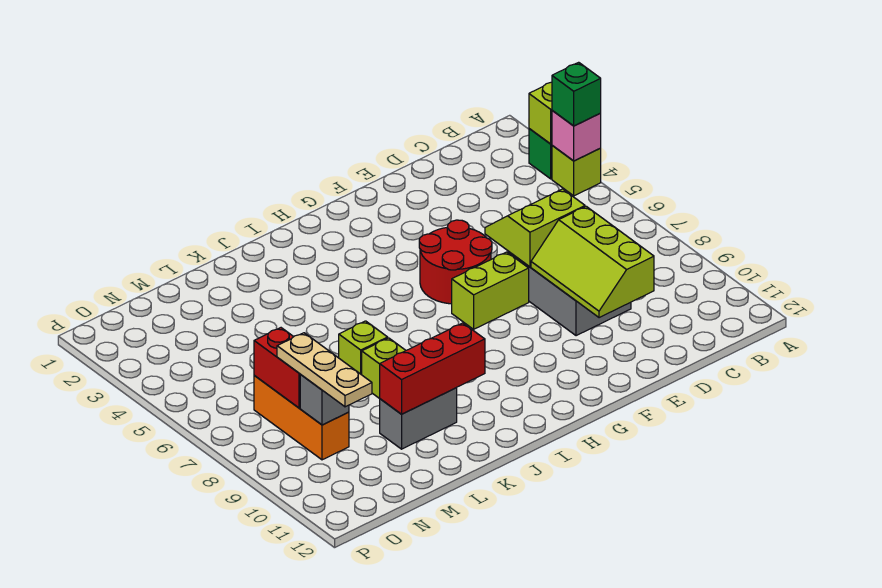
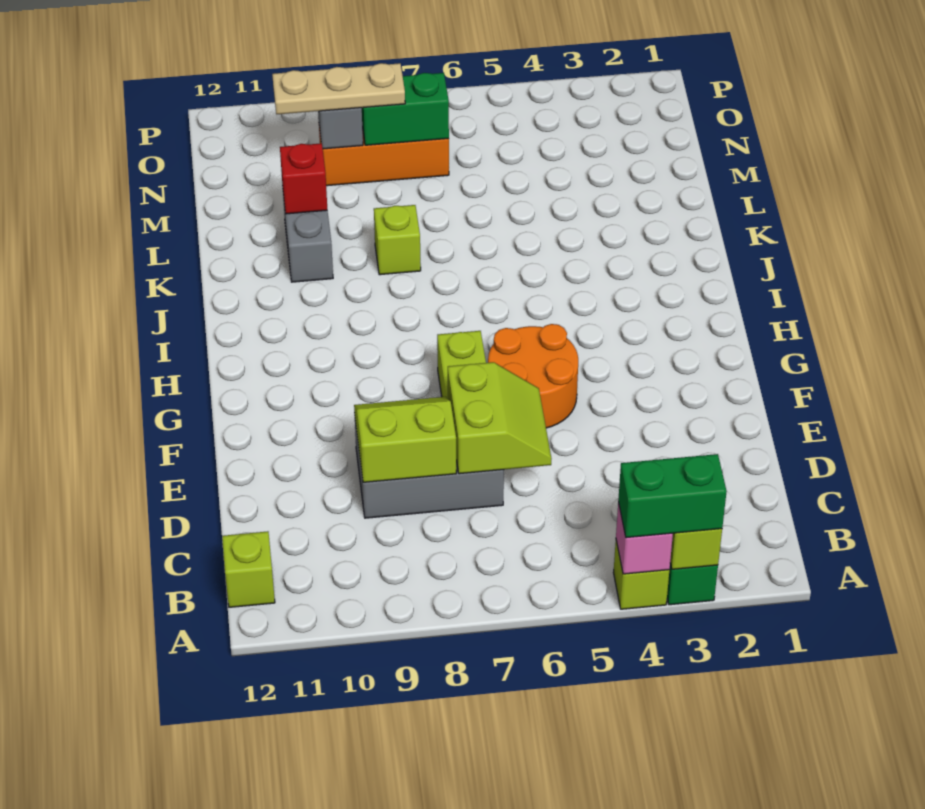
green 1x1 brick [552,62,601,126] -> green 1x2 brick [618,454,727,538]
lime 2x3 slope [531,206,654,318] -> lime 2x2 slope [354,397,456,482]
red 2x2 round brick [419,220,492,304] -> orange 2x2 round brick [488,324,578,428]
red 1x3 brick [380,323,485,414] -> red 1x1 brick [280,143,327,214]
lime 1x1 brick [339,321,388,375] -> lime 1x1 brick moved to [222,531,275,607]
red 1x2 brick [254,328,301,408] -> green 1x2 brick [362,73,449,145]

